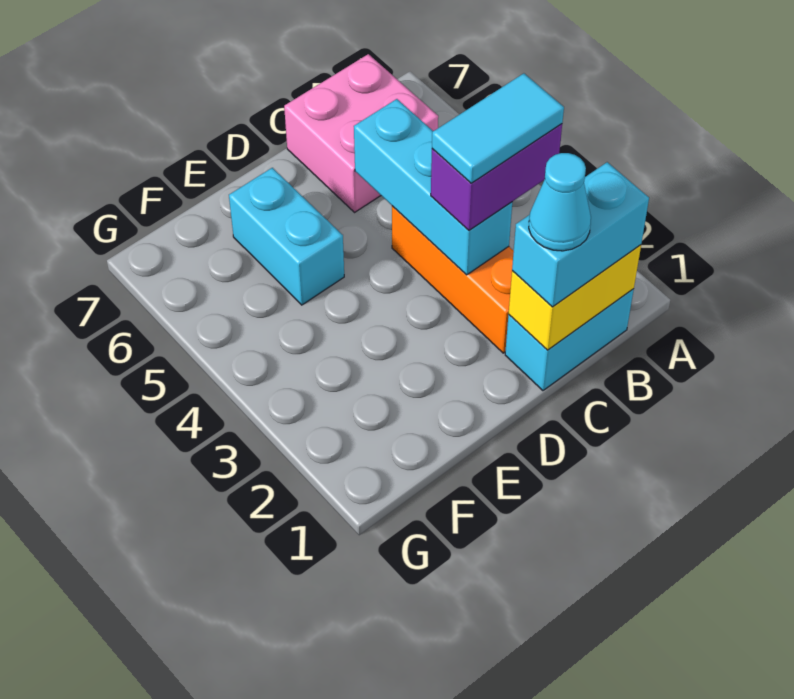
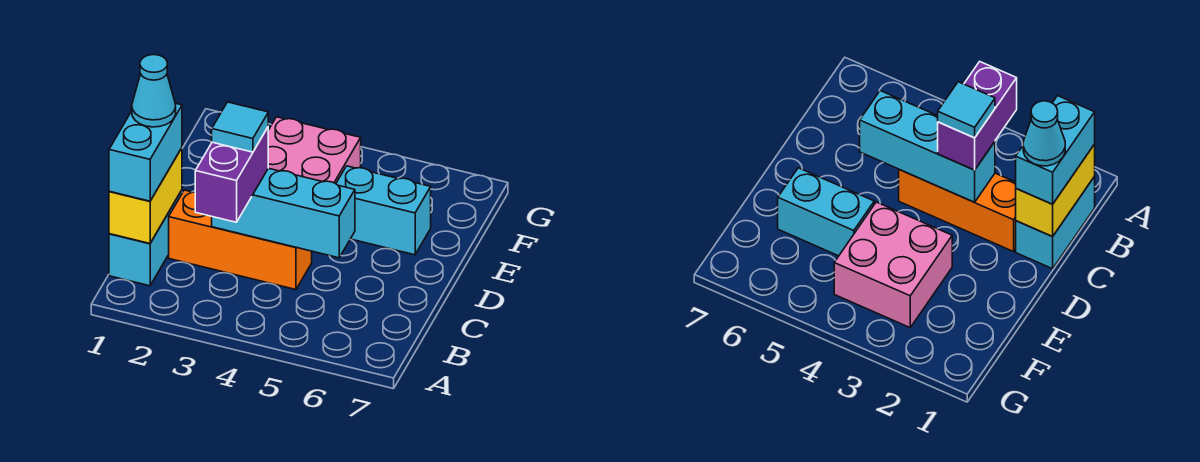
cyan 1x2 tile [432,73,564,183] -> cyan 1x1 tile [212,102,268,152]
pink 2x2 brick [284,54,438,212] -> pink 2x2 brick moved to [268,117,361,183]

